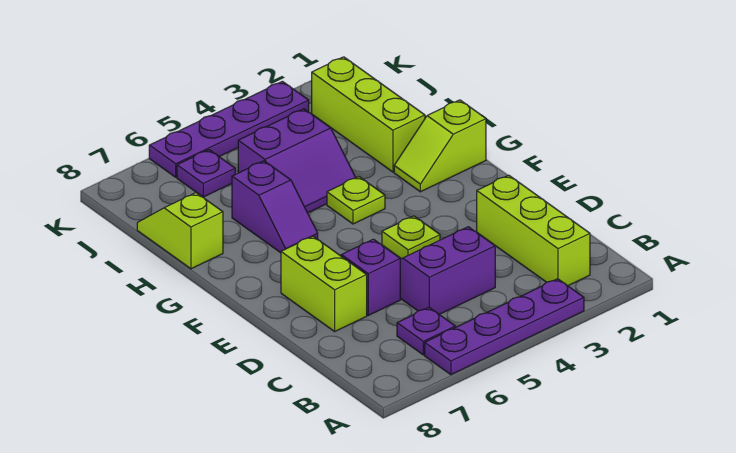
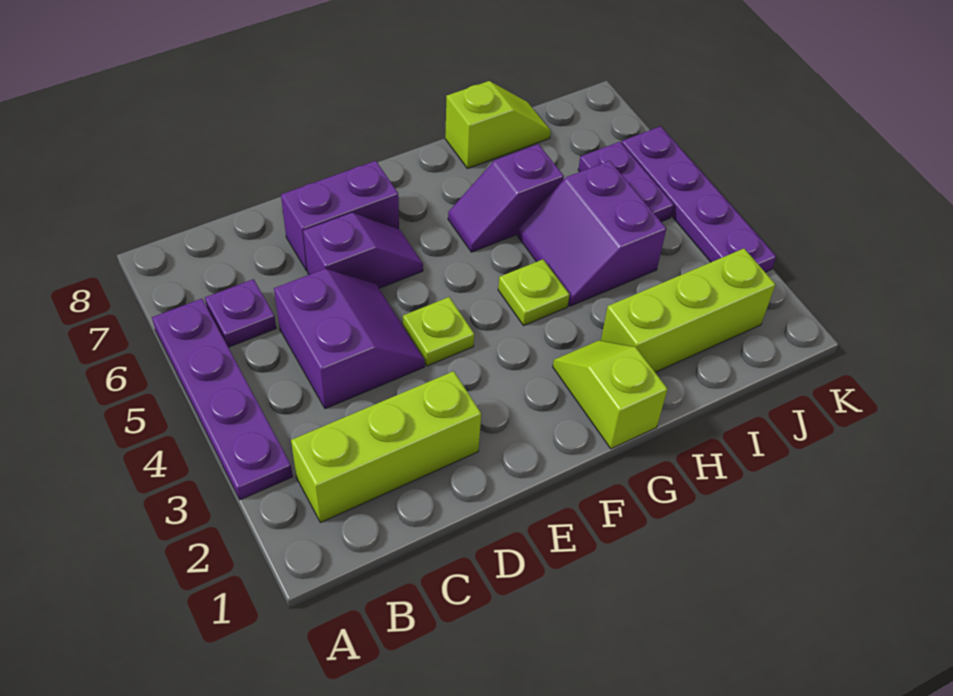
lime 1x2 brick [281,236,367,331] -> purple 1x2 brick [281,161,399,271]
purple 1x1 plate [177,150,235,197] -> purple 1x2 plate [578,142,674,222]

